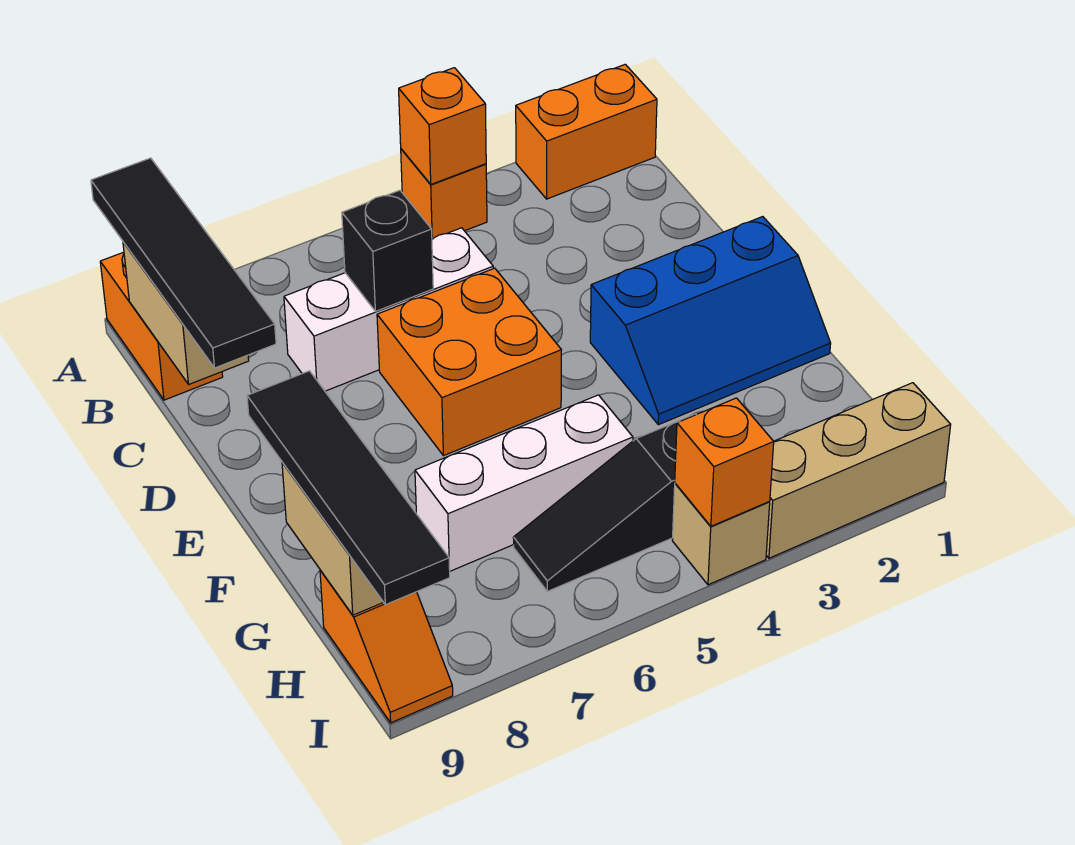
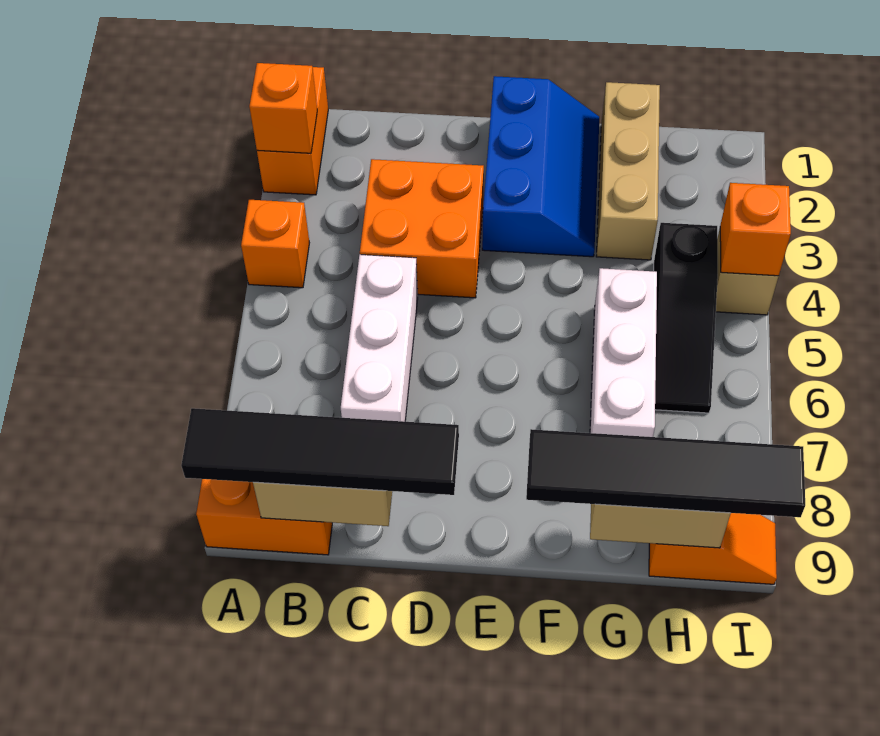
orange 1x1 brick [399,68,486,184] -> orange 1x1 brick moved to [249,63,317,153]
black 1x1 brick [342,190,433,311] -> none
orange 2x2 brick [377,268,561,456] -> orange 2x2 brick moved to [360,159,484,298]
tan 1x3 brick [766,383,951,558] -> tan 1x3 brick moved to [596,82,660,260]

